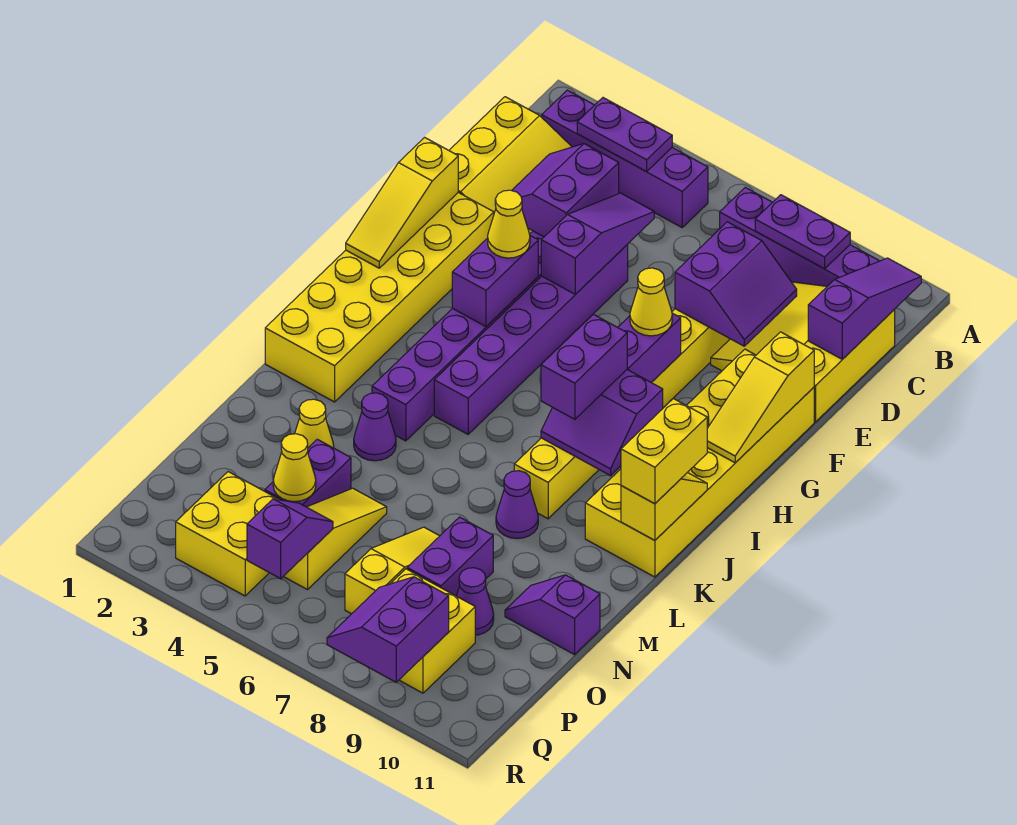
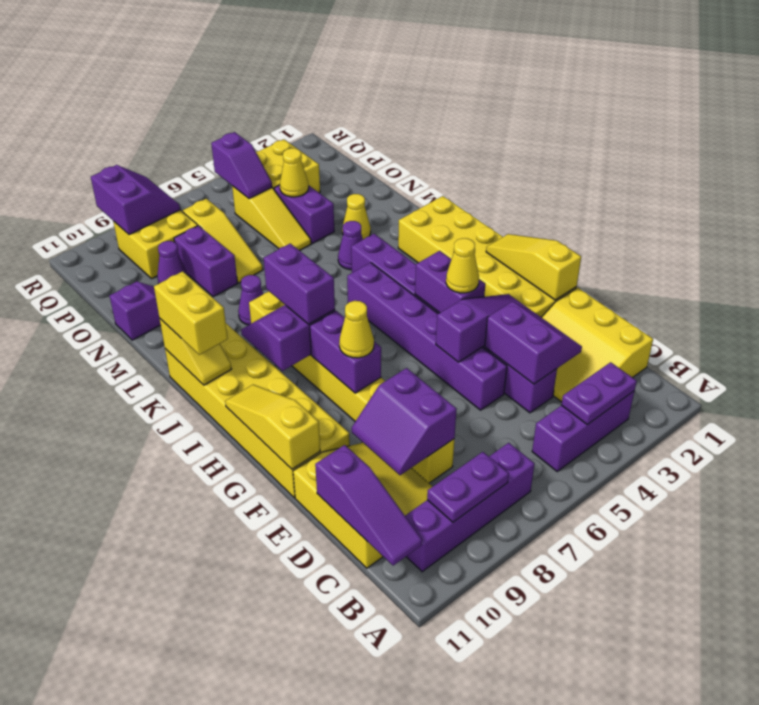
purple 1x4 brick [542,90,708,227] -> purple 1x3 brick [532,391,634,471]
purple 1x3 slope [541,193,654,294] -> purple 1x3 slope turned to [436,294,530,362]

